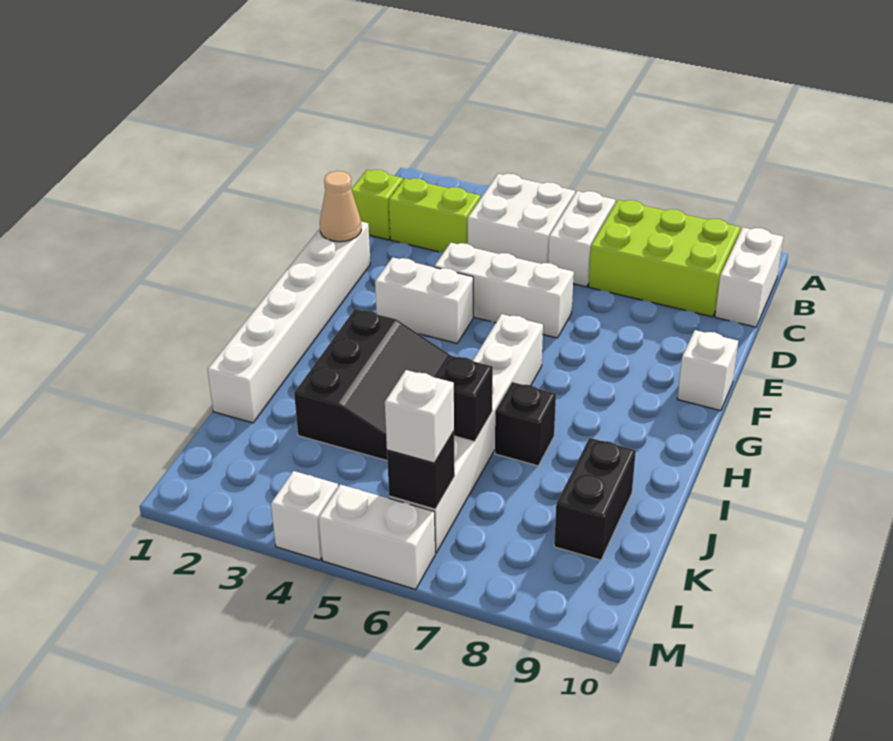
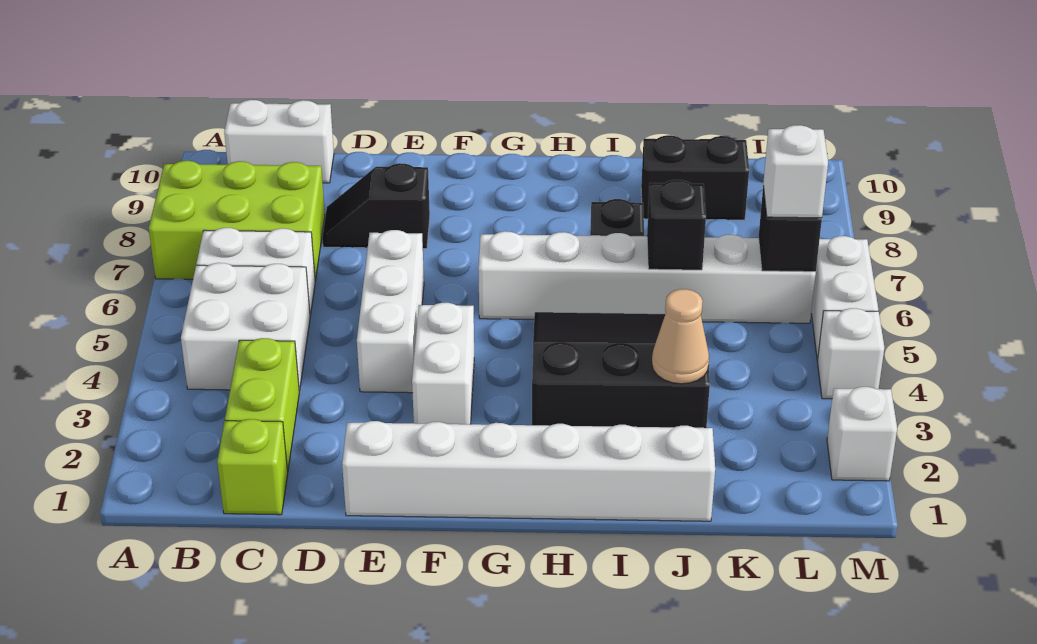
lime 2x3 brick [588,200,740,317] -> lime 2x3 brick turned to [149,161,325,281]
none -> black 1x2 slope [322,163,430,249]
tan 1x1 cone [320,171,361,242] -> tan 1x1 cone moved to [652,289,709,384]
white 1x1 brick [677,330,738,411] -> white 1x1 brick moved to [827,387,897,481]

